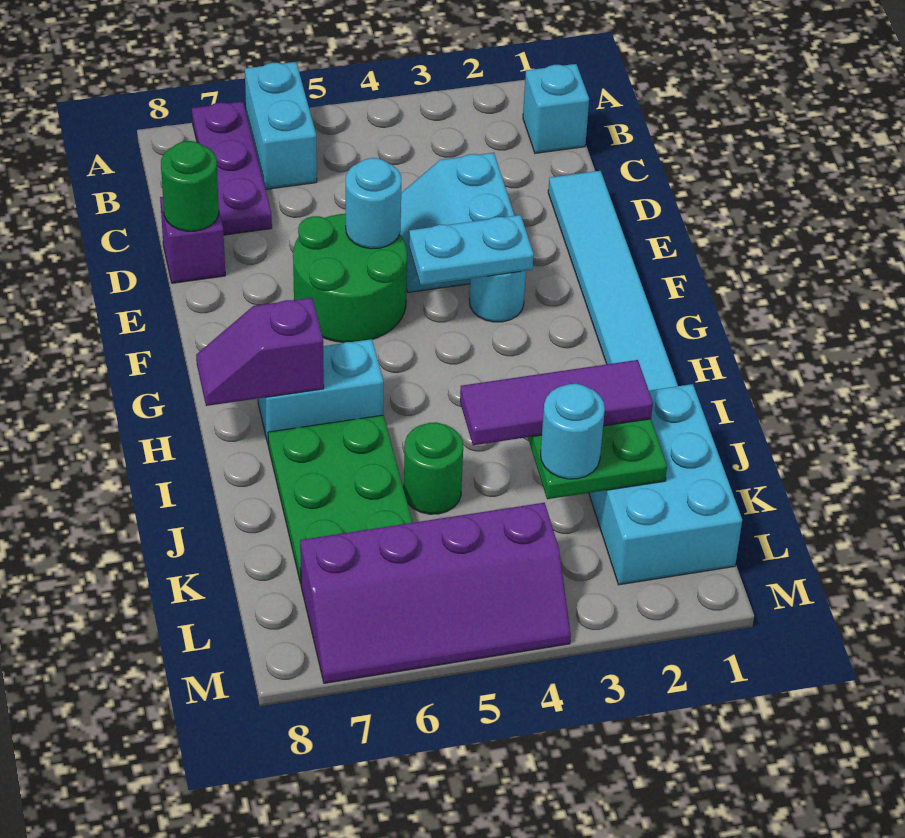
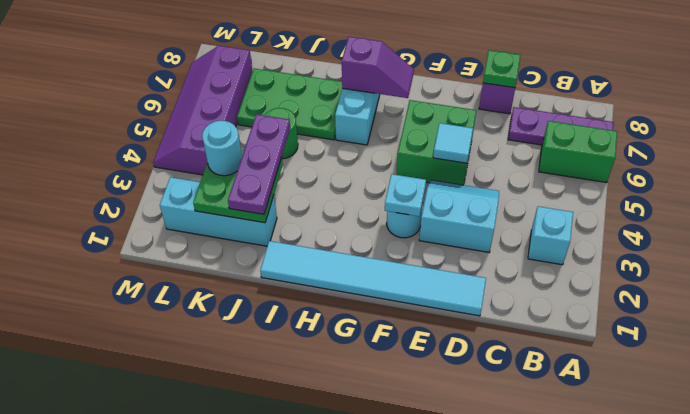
cyan 1x2 brick [245,62,317,189] -> green 1x2 brick [539,121,617,183]
cyan 1x1 brick [523,64,589,153] -> cyan 1x1 brick moved to [528,206,573,265]
green 1x1 round brick [161,141,219,231] -> green 1x1 plate [483,50,521,88]
green 2x2 round brick [293,214,407,343] -> green 2x2 brick [397,100,476,185]
cyan 1x1 round brick [346,158,401,249] -> cyan 1x1 tile [433,123,473,163]
cyan 1x2 plate [409,215,534,285] -> cyan 1x1 plate [385,174,426,216]
purple 1x2 slope [196,298,324,406] -> purple 1x2 slope turned to [342,37,414,98]
cyan 2x3 brick [589,384,742,585] -> cyan 1x3 brick [160,177,277,246]
purple 1x3 tile [460,360,653,445] -> purple 1x3 plate [228,114,290,214]

